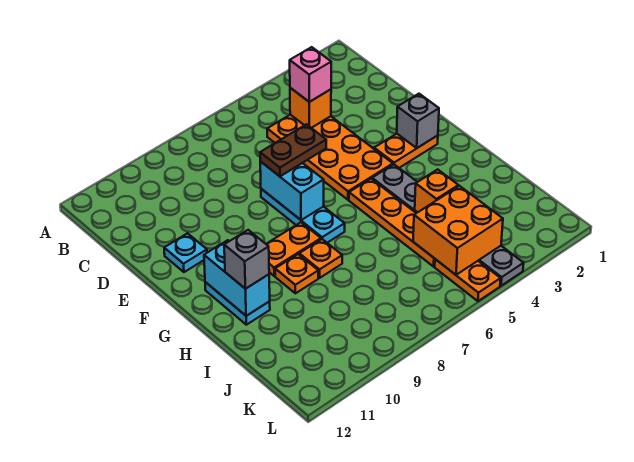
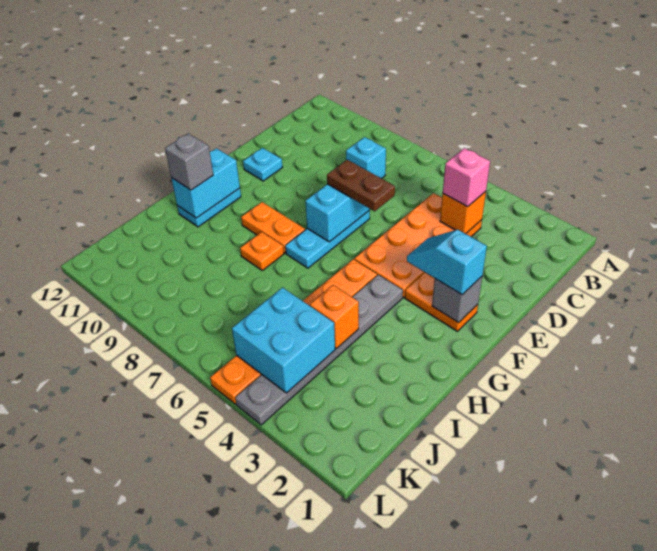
none -> cyan 1x1 brick [346,137,386,179]
none -> cyan 1x2 slope [407,230,487,295]
orange 1x1 plate [275,254,318,293] -> none
orange 2x2 brick [413,186,503,275] -> cyan 2x2 brick [232,288,335,393]

